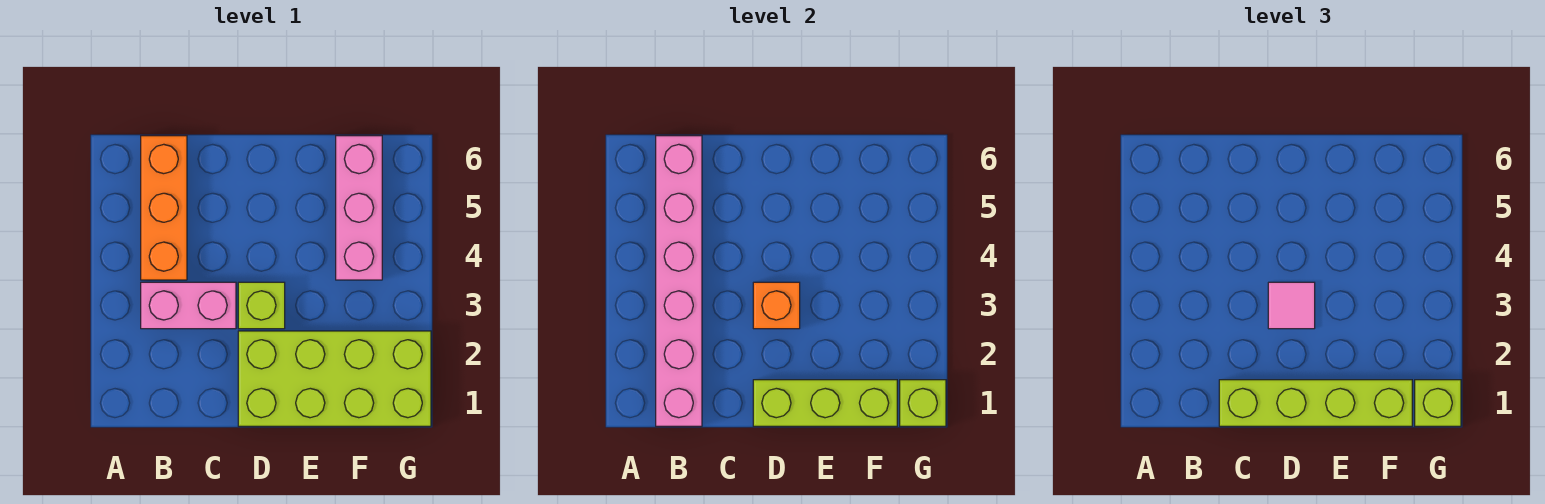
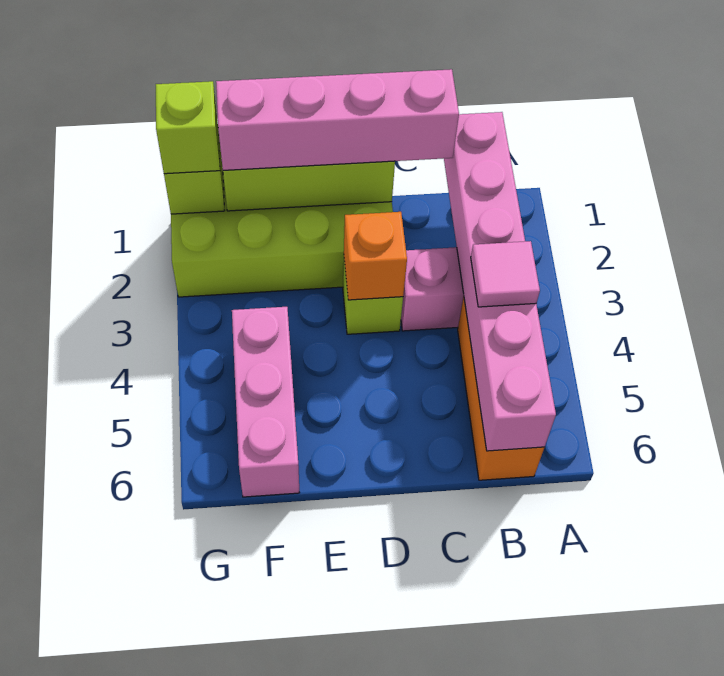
lime 1x4 brick [1219,380,1412,426] -> pink 1x4 brick [216,69,459,170]
pink 1x1 tile [1268,282,1315,329] -> pink 1x1 tile moved to [471,241,540,307]

